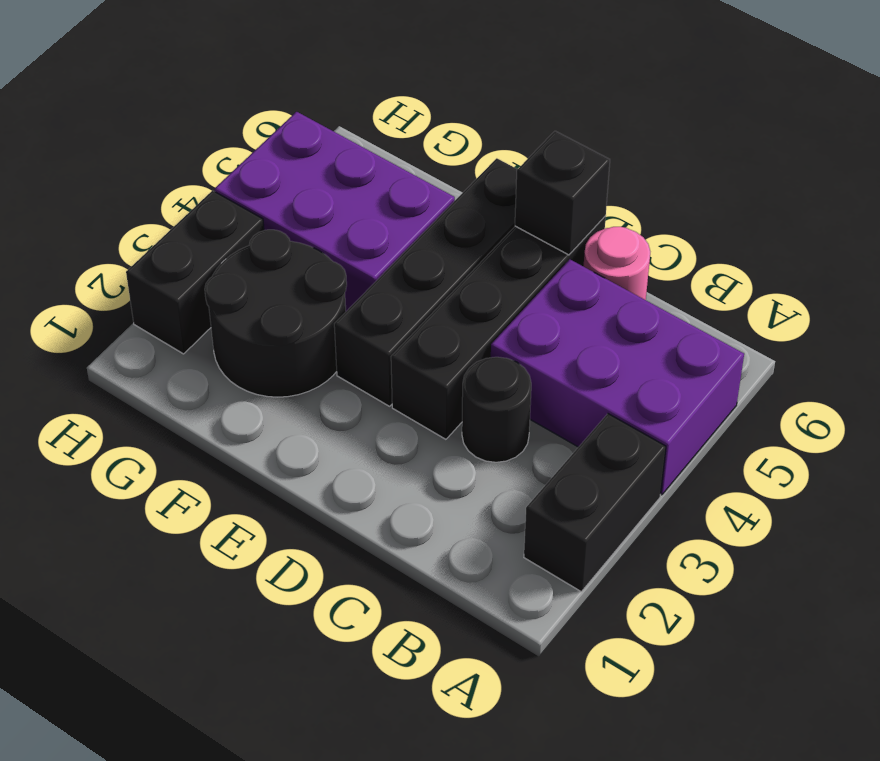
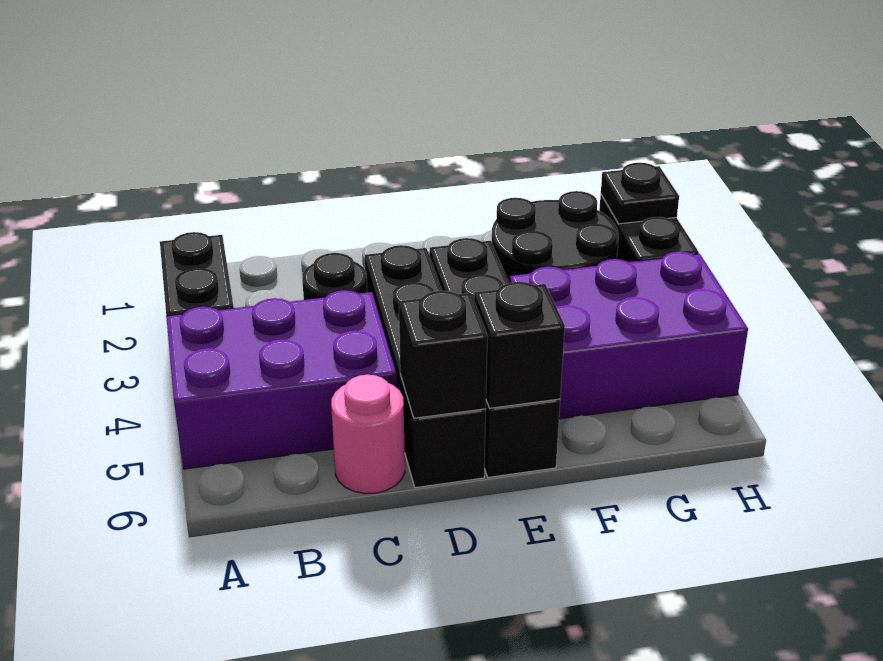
none -> black 1x1 brick [474,282,565,408]
none -> black 1x1 plate [601,163,679,224]

